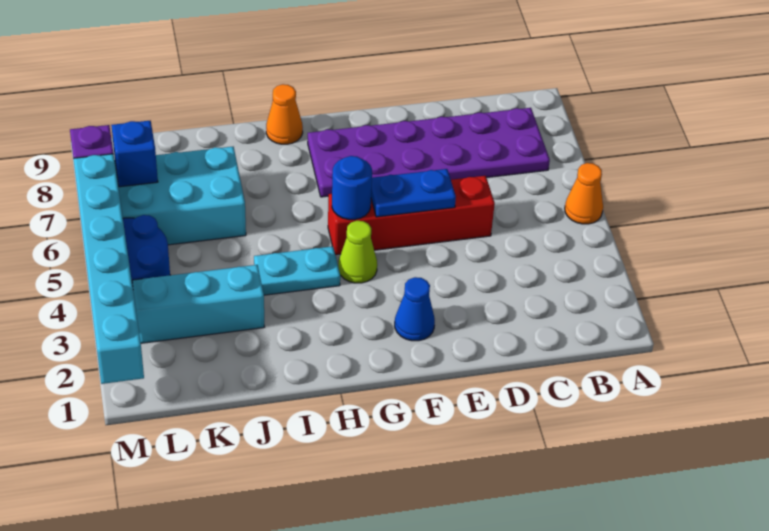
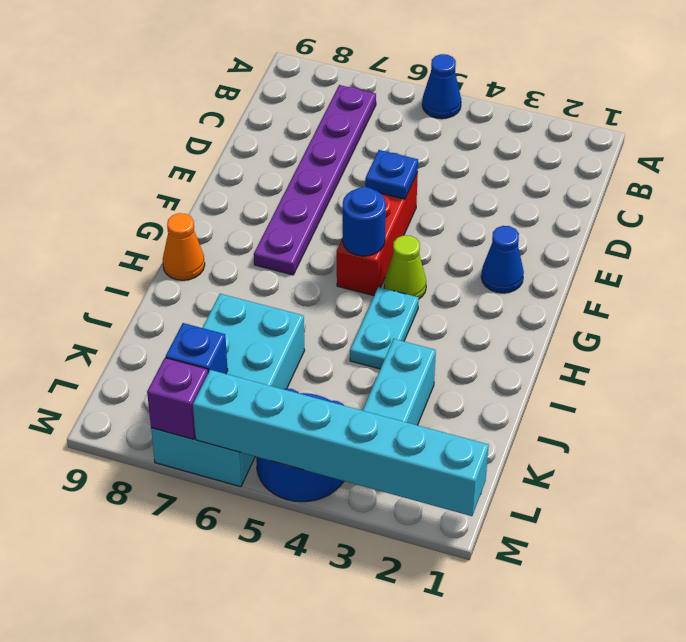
orange 1x1 cone [565,163,603,224] -> blue 1x1 cone [422,54,461,119]
purple 2x6 plate [308,108,550,197] -> purple 1x6 plate [254,85,376,275]
red 1x4 brick [328,176,495,255] -> red 1x3 brick [337,172,418,296]
blue 1x2 plate [371,169,456,217] -> blue 1x1 plate [365,150,418,199]

